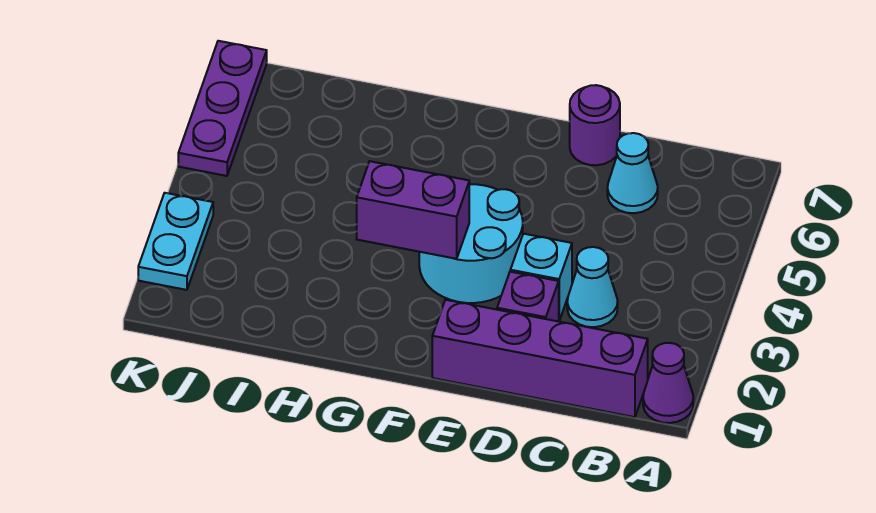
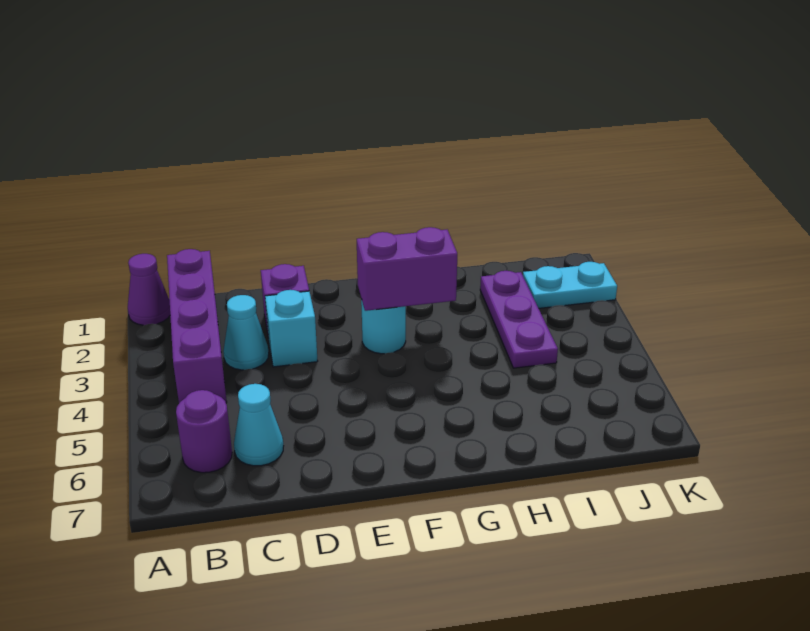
purple 1x4 brick [432,300,648,417] -> purple 1x4 brick turned to [167,249,227,403]
purple 1x1 round brick [570,85,620,165] -> purple 1x1 round brick moved to [176,390,232,473]
cyan 2x2 round brick [419,184,523,303] -> cyan 1x1 round brick [361,299,406,354]
cyan 1x2 plate [138,193,213,290] -> cyan 1x2 plate turned to [523,261,617,308]
purple 1x3 plate [178,41,267,176] -> purple 1x3 plate moved to [480,270,558,368]

